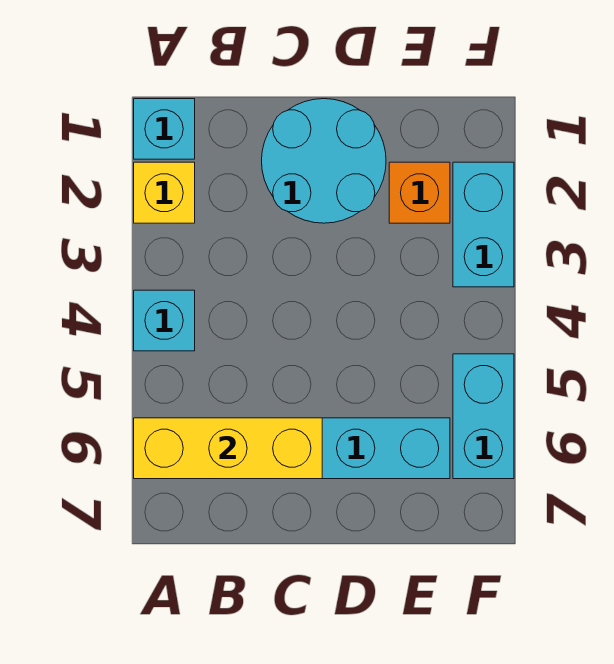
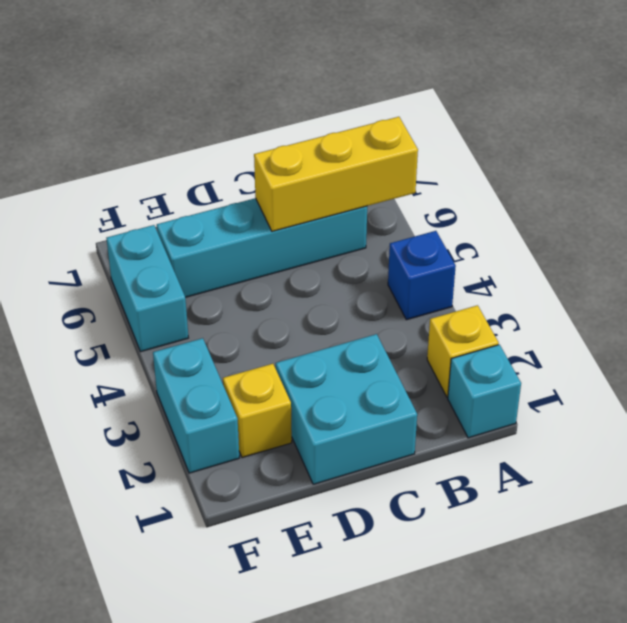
cyan 1x1 brick [134,290,195,351] -> blue 1x1 brick [388,231,456,320]
cyan 2x2 round brick [262,99,386,223] -> cyan 2x2 brick [275,334,417,484]
orange 1x1 brick [389,162,450,223] -> yellow 1x1 brick [223,364,292,458]

